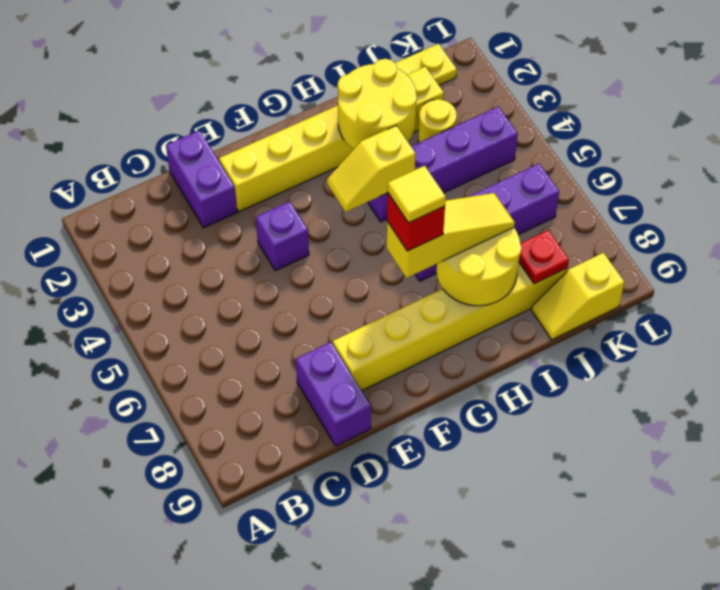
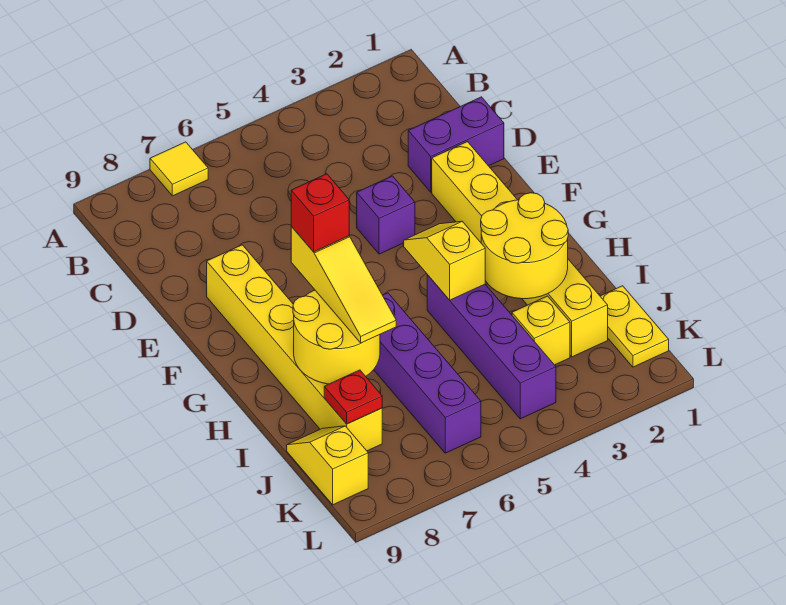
purple 1x2 brick [296,342,371,446] -> none
yellow 1x1 tile [388,166,446,223] -> yellow 1x1 tile moved to [150,142,208,196]
yellow 1x1 round brick [418,99,457,143] -> yellow 1x1 brick [512,296,570,365]

